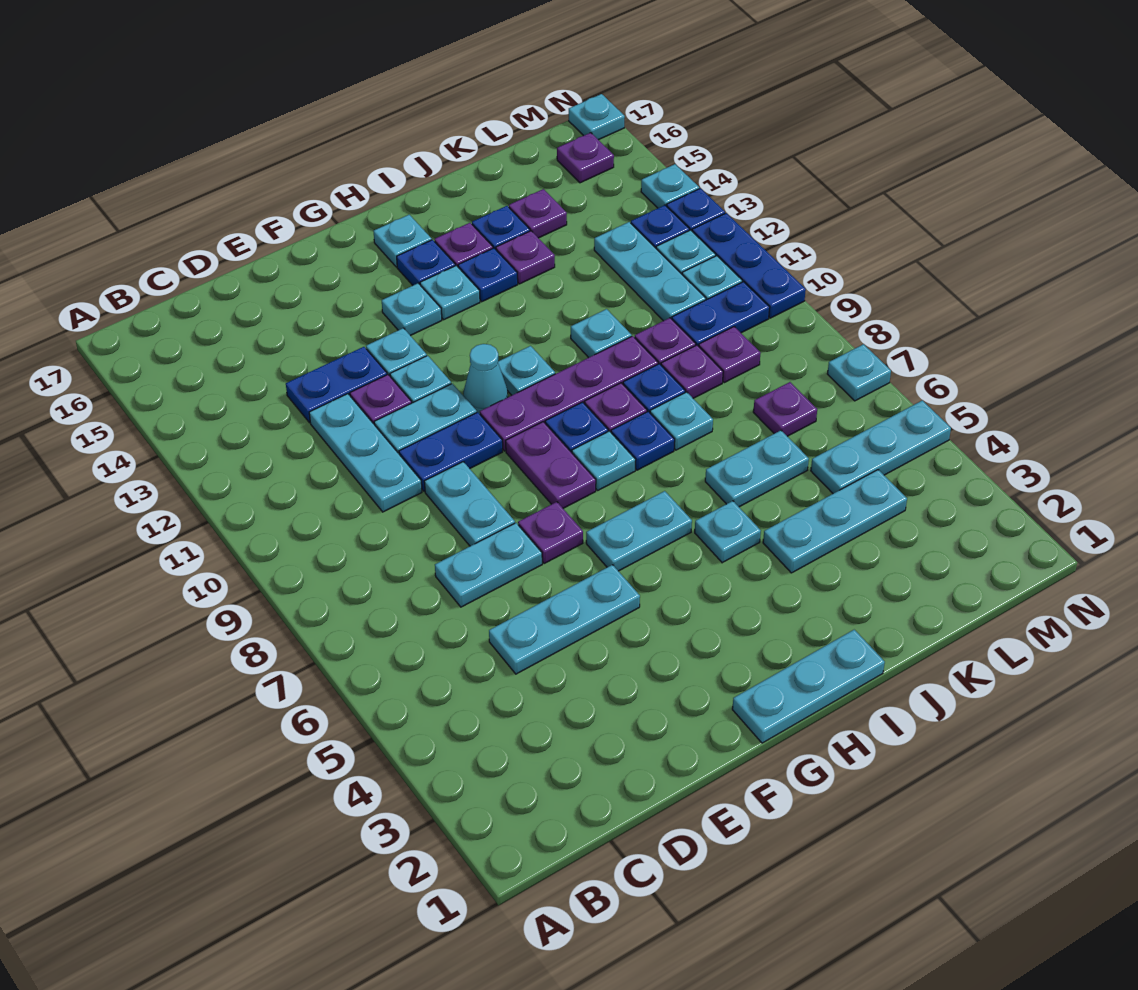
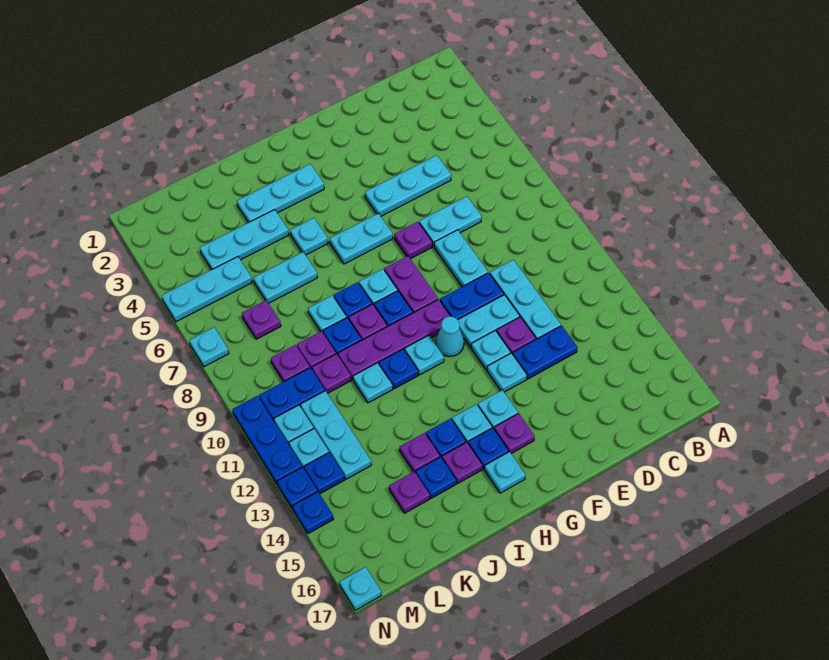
cyan 1x3 plate [732,630,885,743] -> cyan 1x3 plate moved to [237,164,324,223]
none -> blue 1x1 plate [379,349,418,389]
purple 1x1 plate [557,133,614,183] -> purple 1x1 plate moved to [494,413,535,453]
cyan 1x1 plate [641,164,699,208] -> blue 1x1 plate [292,492,334,534]

